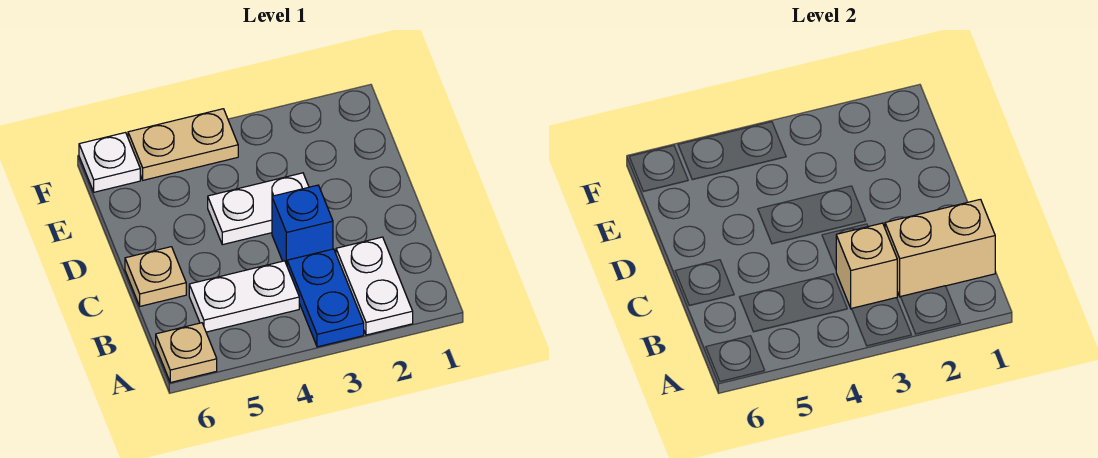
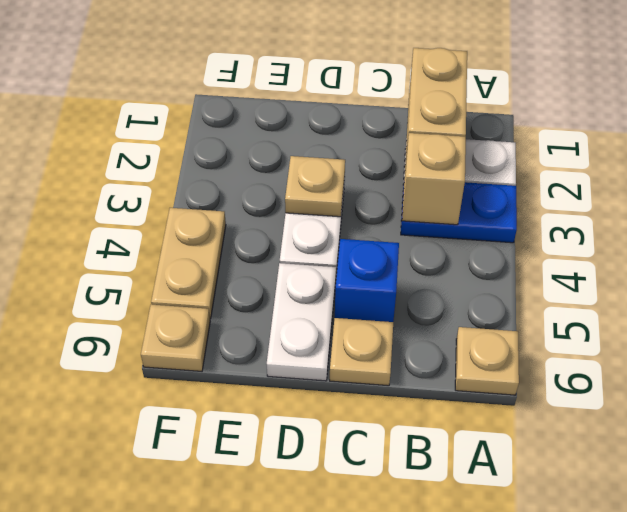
white 1x2 plate [189,261,299,332] -> white 1x2 plate moved to [267,263,336,381]
blue 1x1 brick [272,185,333,265] -> blue 1x1 brick moved to [335,239,399,322]
none -> tan 1x1 plate [285,156,345,217]
white 1x1 plate [79,133,140,192] -> tan 1x1 plate [141,304,210,371]

